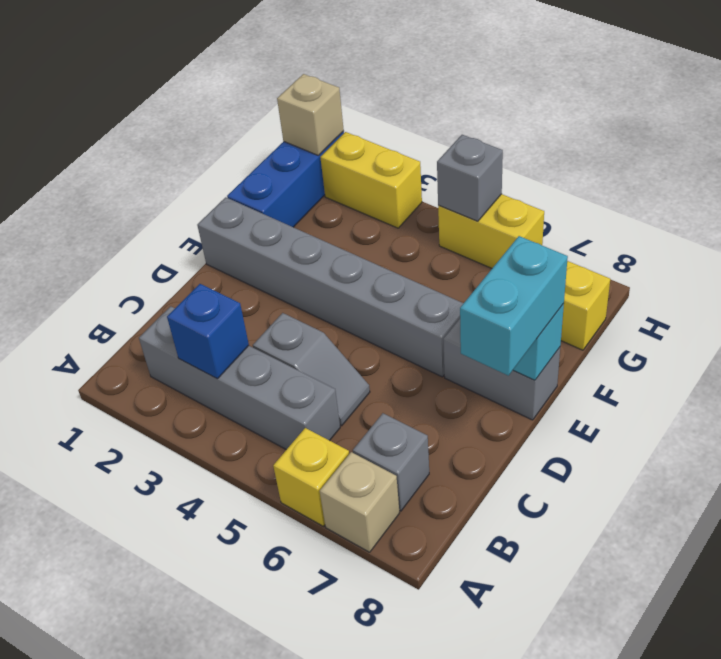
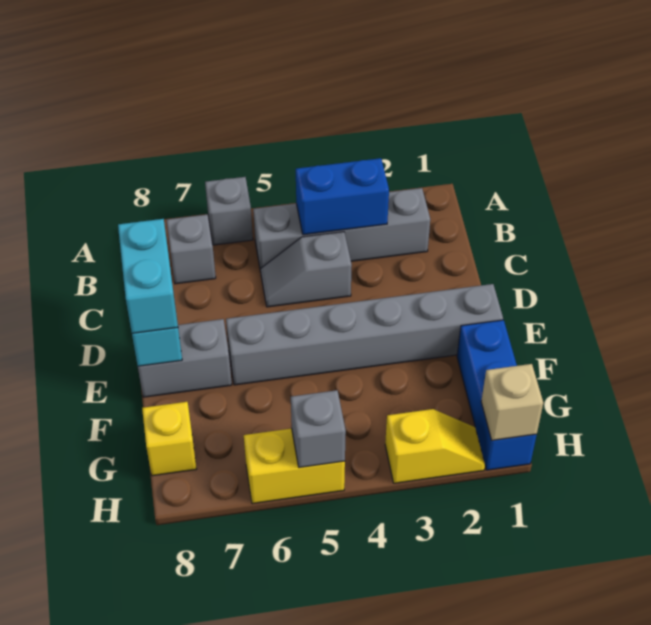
yellow 1x1 brick [273,428,349,526] -> grey 1x1 brick [205,177,253,245]
tan 1x1 brick [320,452,399,552] -> none
blue 1x1 brick [167,284,249,379] -> blue 1x2 brick [296,158,389,235]
yellow 1x2 brick [320,132,422,228] -> yellow 1x2 slope [385,409,485,483]

